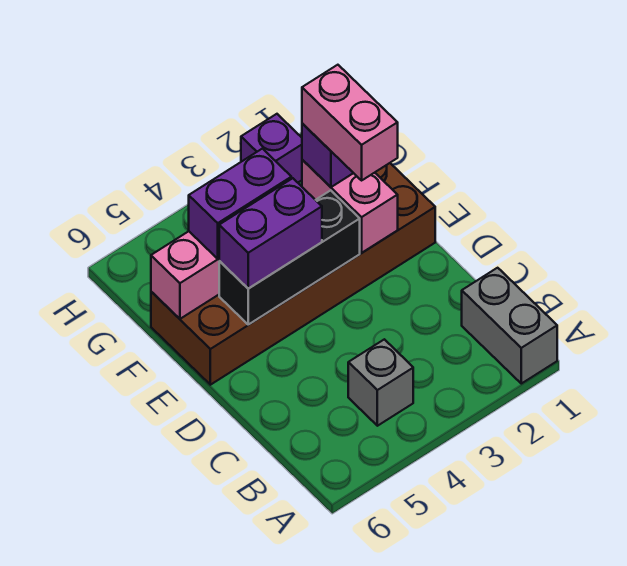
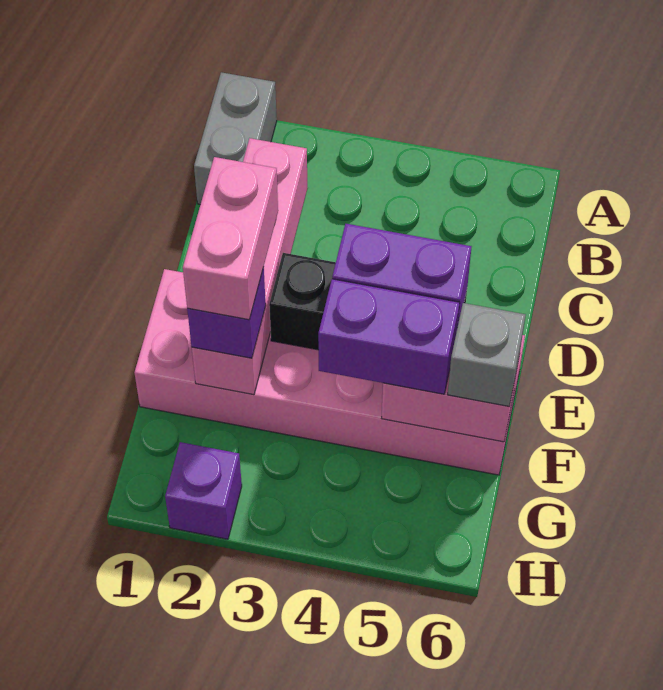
grey 1x1 brick [348,339,413,426] -> grey 1x1 brick moved to [448,303,525,406]
brown 2x6 brick [151,163,435,385] -> pink 2x6 brick [134,269,525,475]
pink 1x2 brick [302,160,398,253] -> pink 1x4 brick [192,138,307,395]

